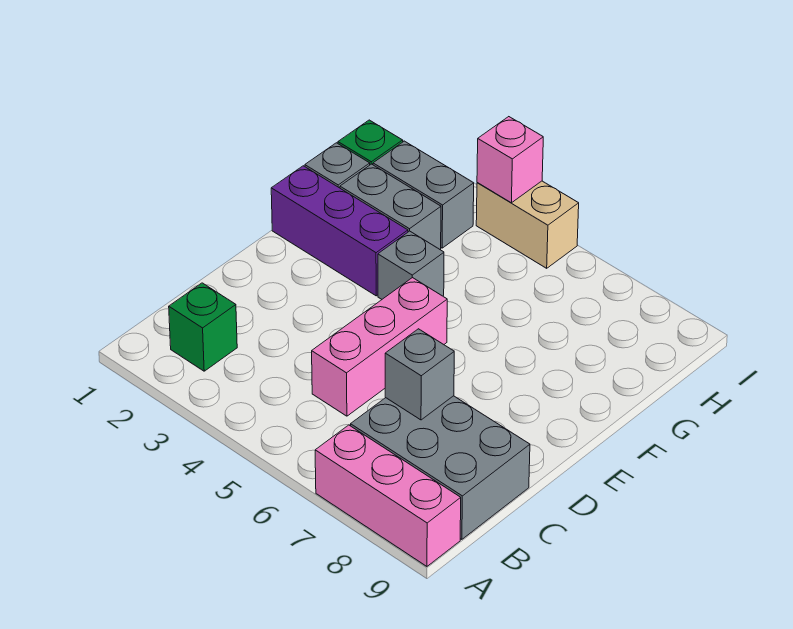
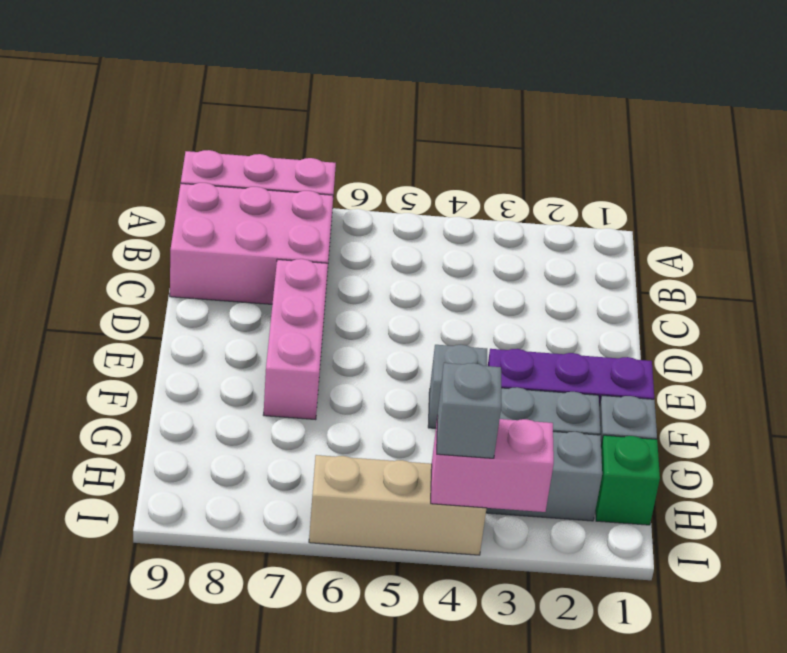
green 1x1 brick [169,283,237,371] -> none
grey 2x3 brick [351,396,530,539] -> pink 2x3 brick [170,183,333,304]
pink 1x3 brick [312,277,447,416] -> pink 1x3 brick moved to [264,259,328,420]
grey 1x1 brick [385,329,454,420] -> grey 1x1 brick moved to [437,363,501,458]
tan 1x2 brick [476,181,579,268] -> tan 1x3 brick [309,455,486,555]
pink 1x1 brick [477,117,543,203] -> pink 1x2 brick [431,415,554,512]

